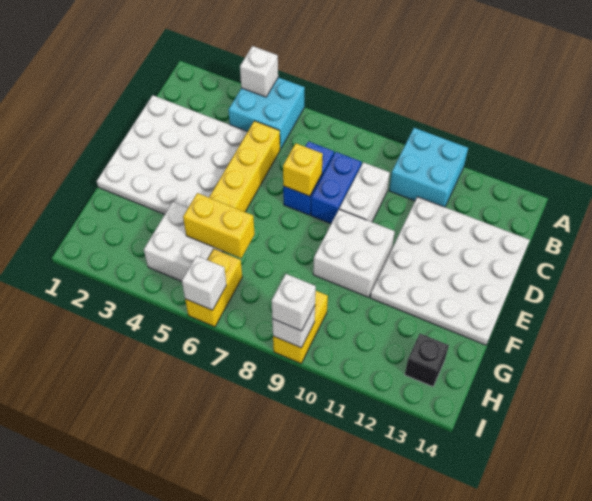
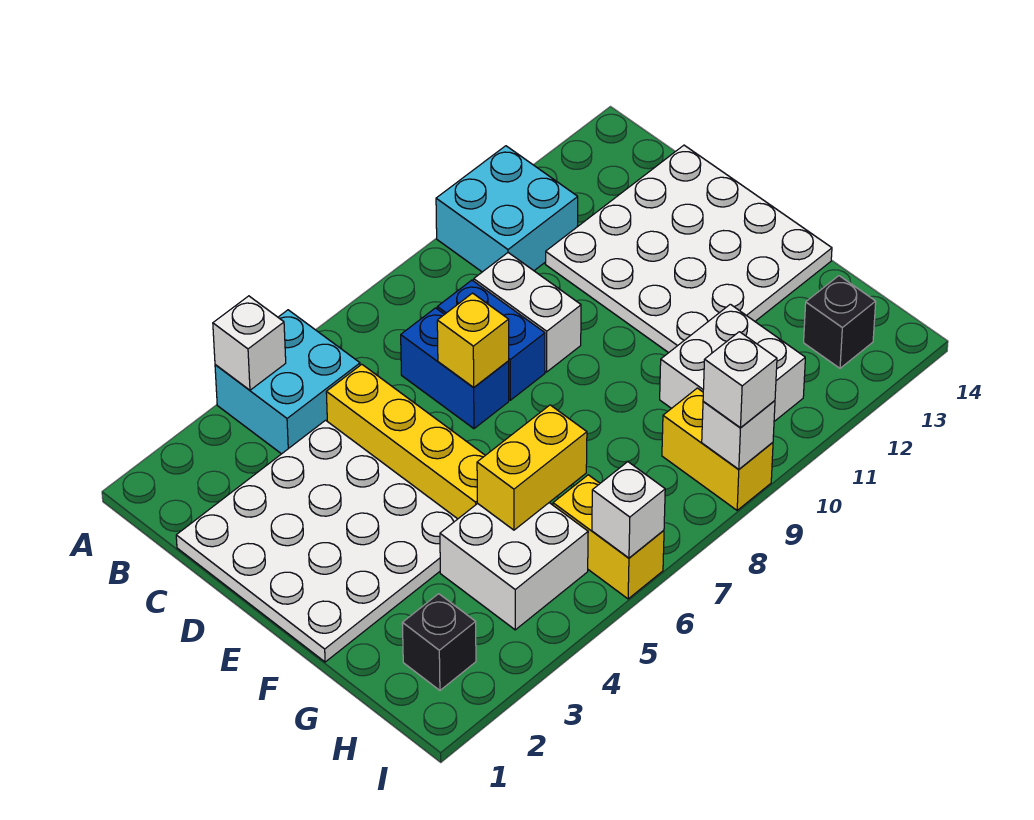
white 2x2 brick [313,209,395,297] -> white 2x2 brick moved to [660,304,805,421]
none -> black 1x1 brick [402,594,476,690]

